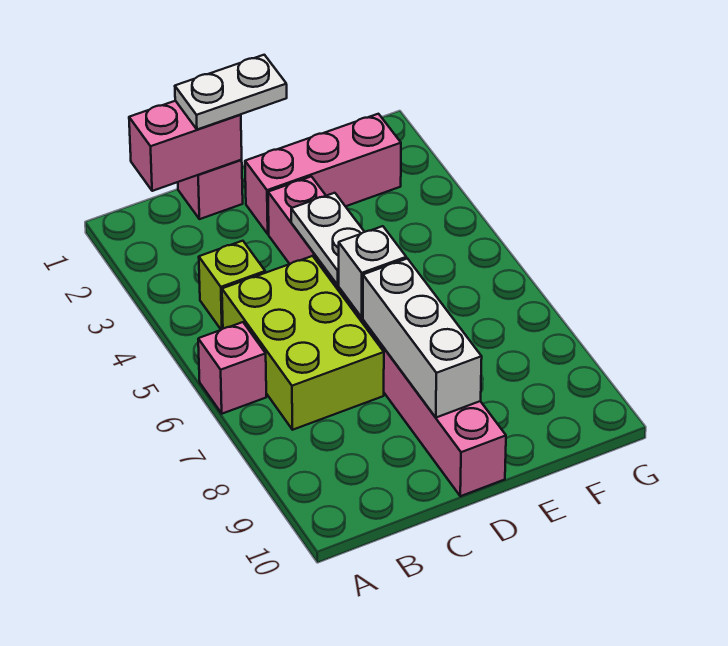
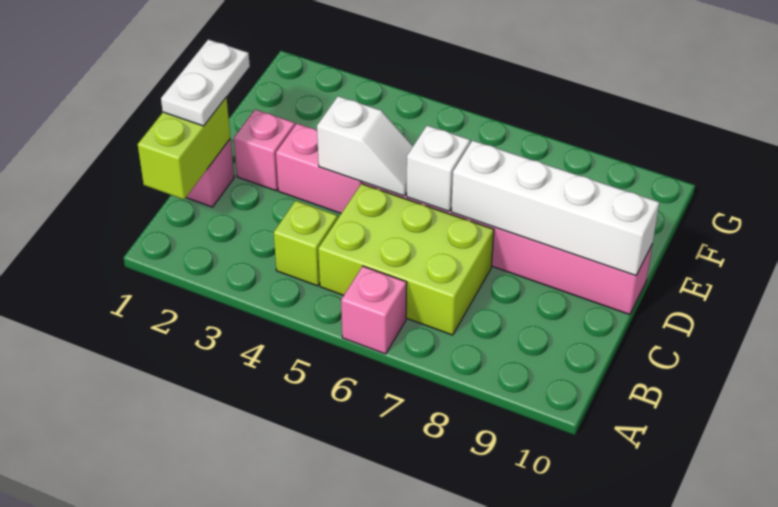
pink 1x2 brick [129,101,242,191] -> lime 1x2 brick [138,97,230,199]
pink 1x3 brick [245,114,401,234] -> pink 1x1 brick [234,109,295,191]
white 1x2 plate [291,193,364,285] -> white 1x2 slope [317,96,413,196]
white 1x3 brick [363,259,482,418] -> white 1x4 brick [451,140,660,275]

